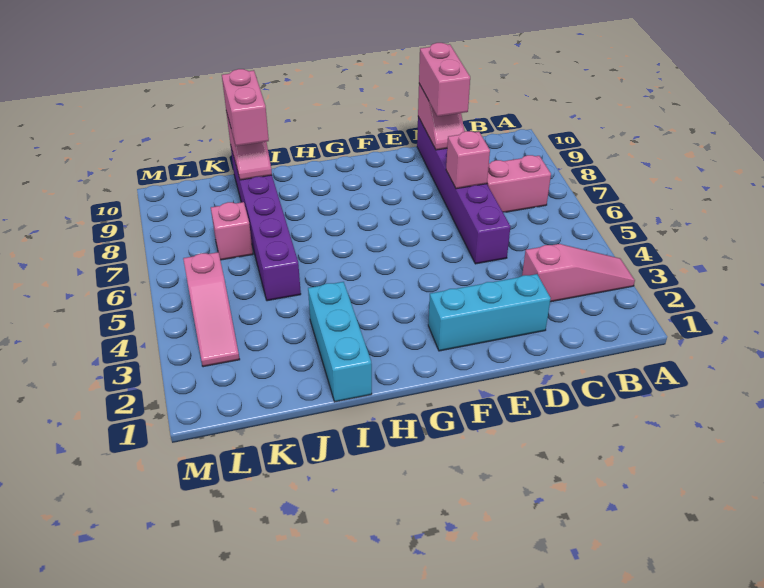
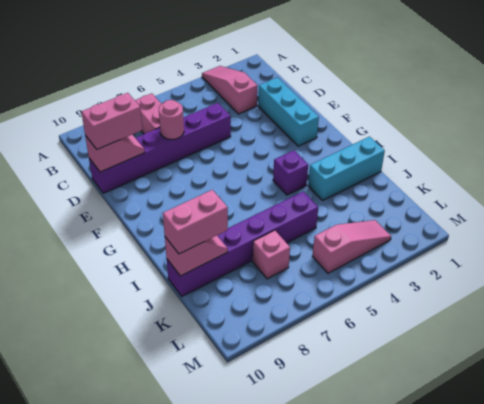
pink 1x1 brick [446,131,490,189] -> pink 1x1 round brick [159,100,184,139]
none -> purple 1x1 brick [273,150,308,195]

